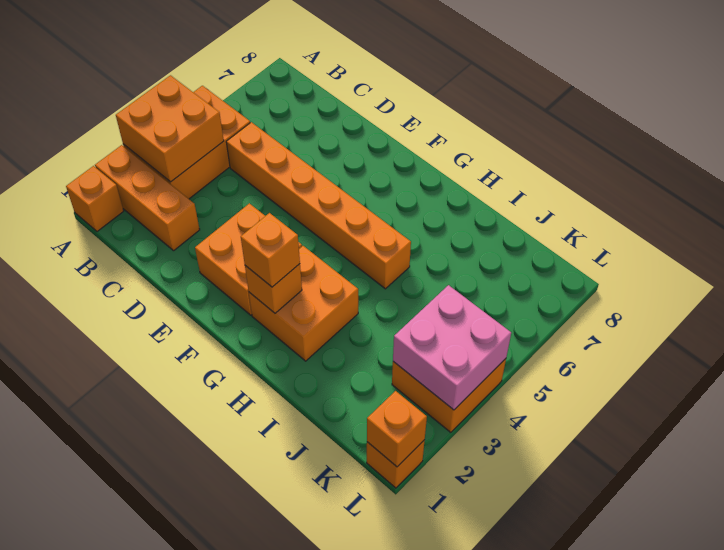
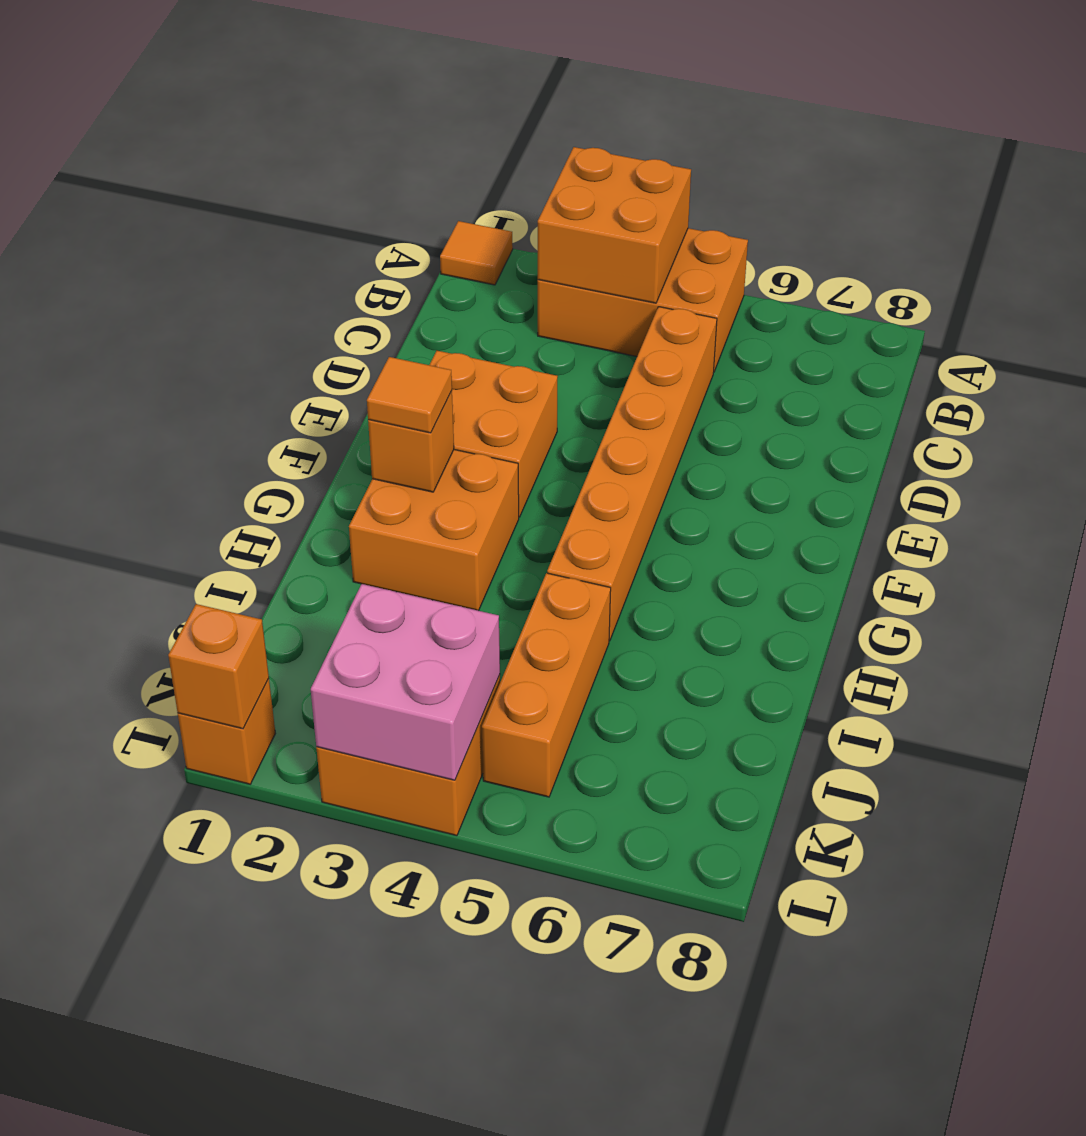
orange 1x1 brick [66,166,124,231] -> orange 1x1 tile [440,221,513,285]
orange 1x3 brick [95,145,200,251] -> orange 1x3 brick moved to [482,573,611,797]
orange 1x1 brick [241,213,300,287] -> orange 1x1 tile [367,357,452,433]

